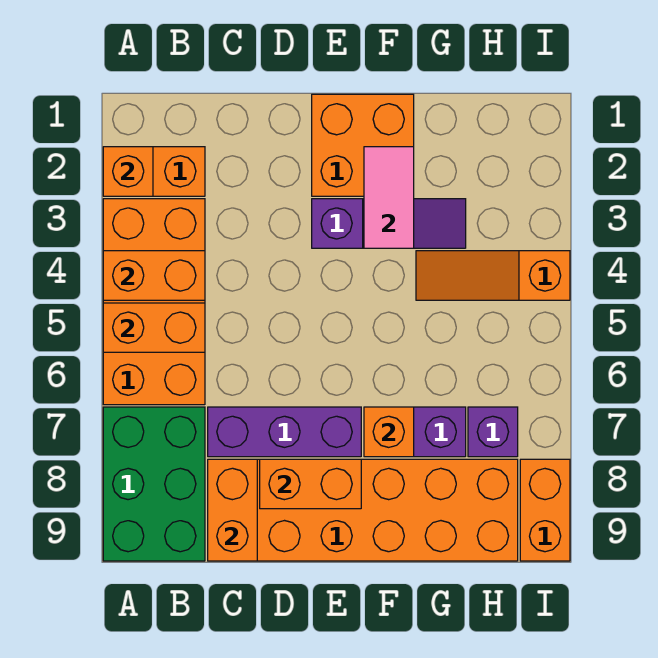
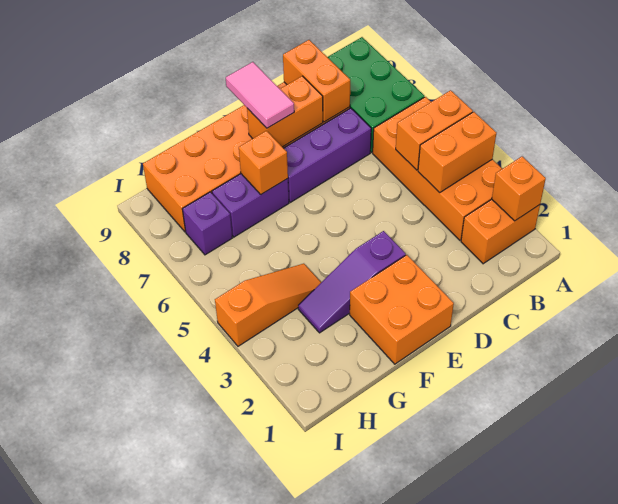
pink 1x2 tile [364,147,414,248] -> pink 1x2 tile moved to [226,62,294,128]
orange 1x2 brick [520,459,570,561] -> none

